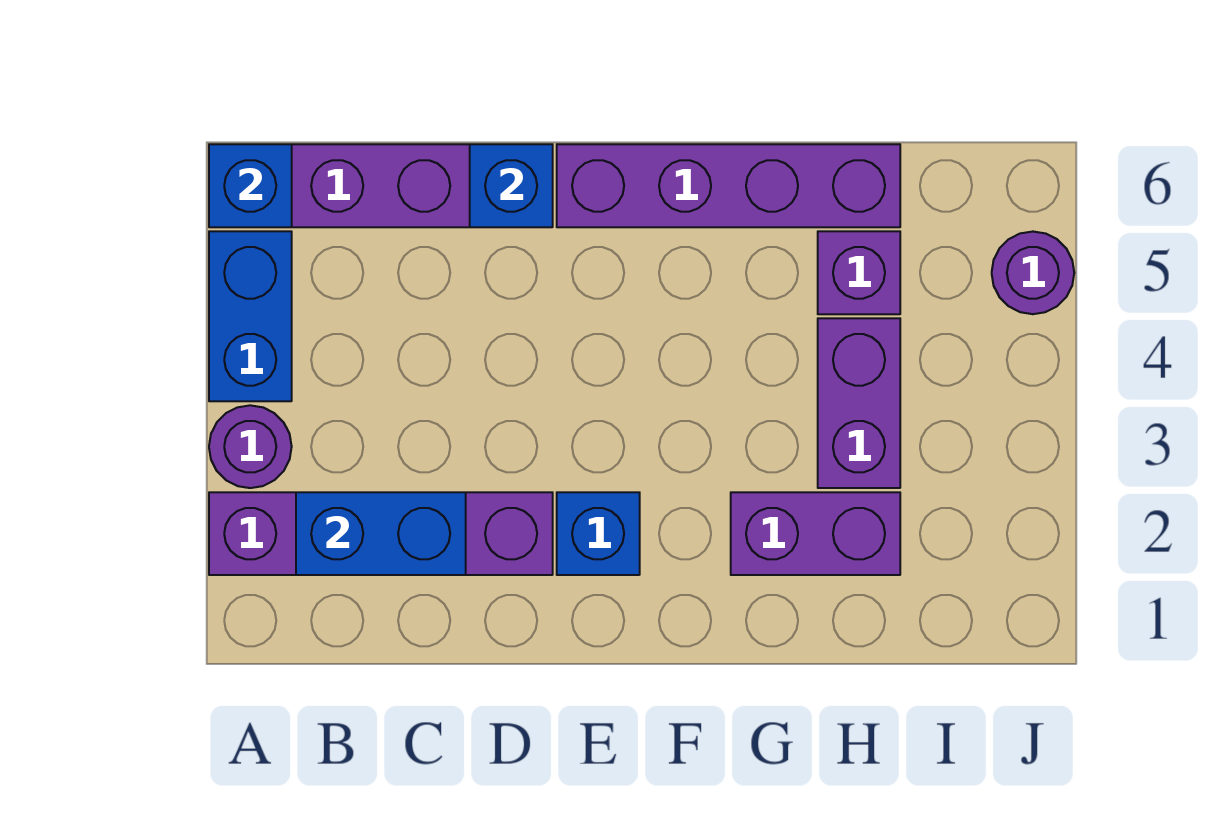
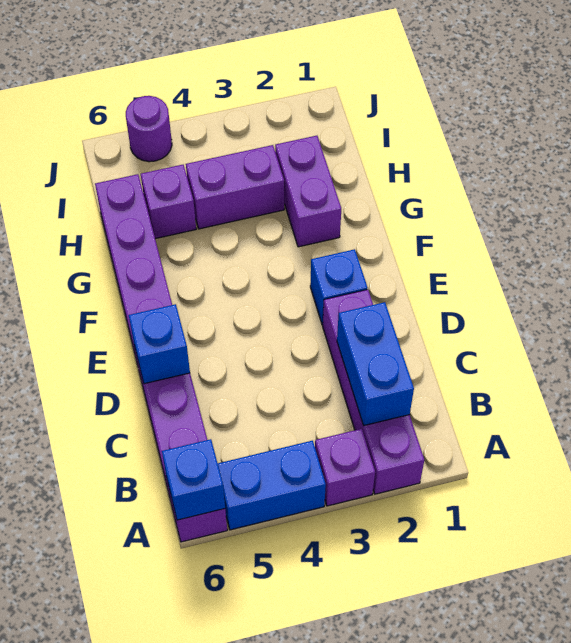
purple 1x1 round brick [209,405,292,488] -> purple 1x1 brick [315,429,375,506]

